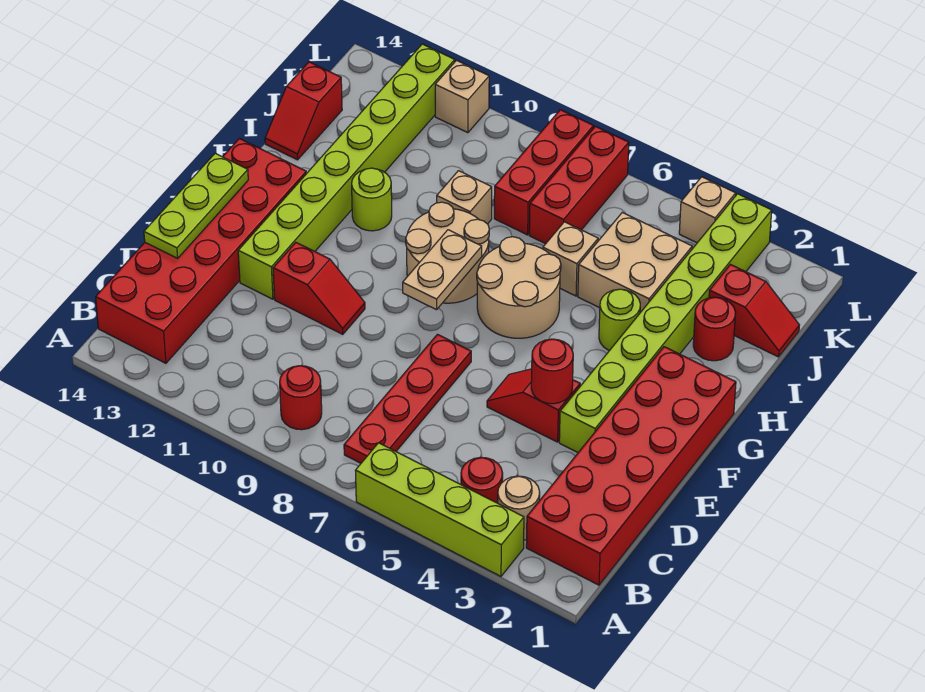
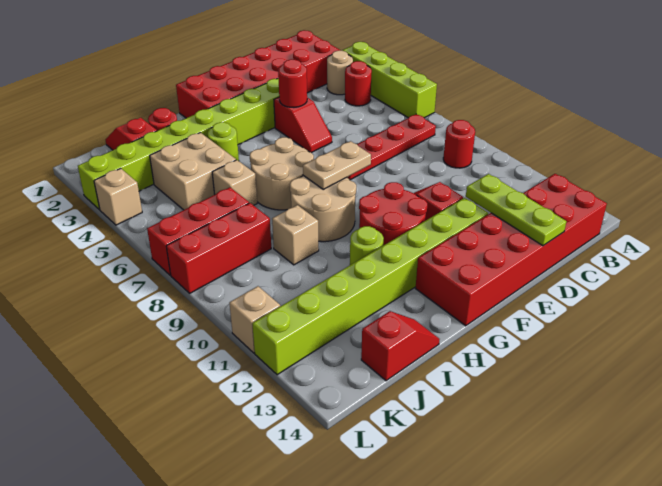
lime 1x3 plate [144,153,248,258] -> lime 1x3 plate turned to [466,174,566,246]
none -> red 2x2 round brick [359,182,427,246]

